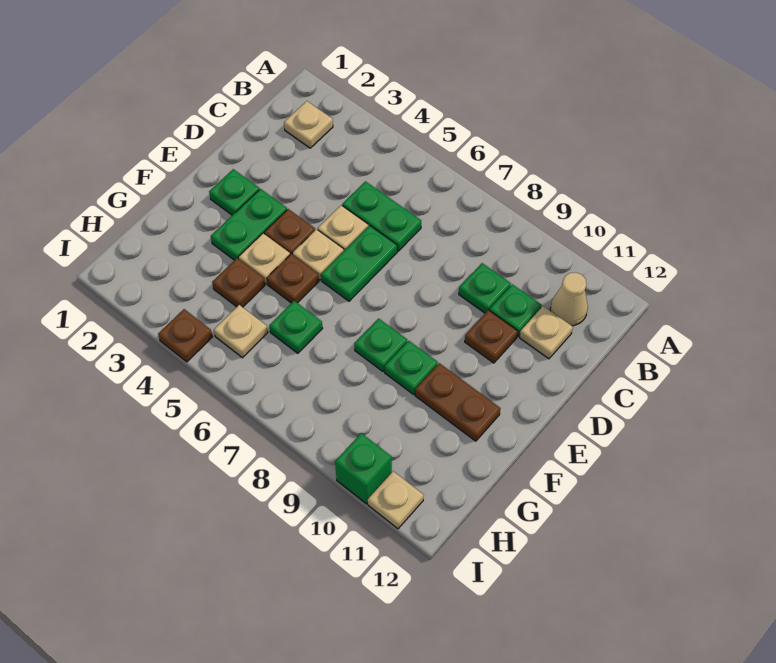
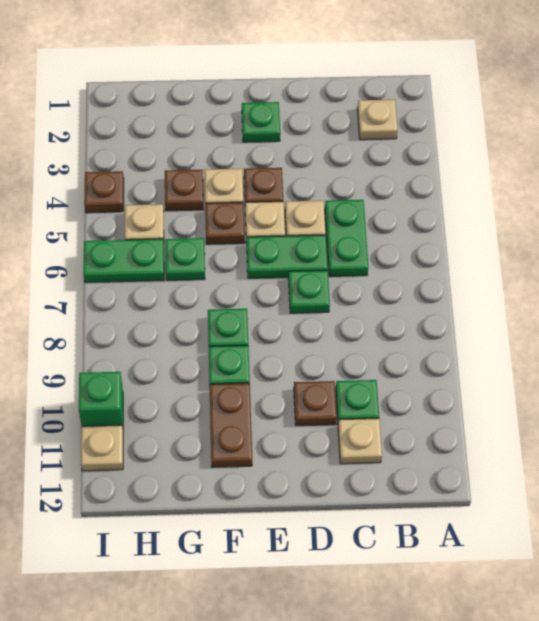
tan 1x1 cone [550,273,588,326] -> none
green 1x1 plate [459,263,511,313] -> green 1x1 plate moved to [288,270,330,313]
green 1x2 plate [211,189,287,260] -> green 1x2 plate moved to [83,239,164,282]

